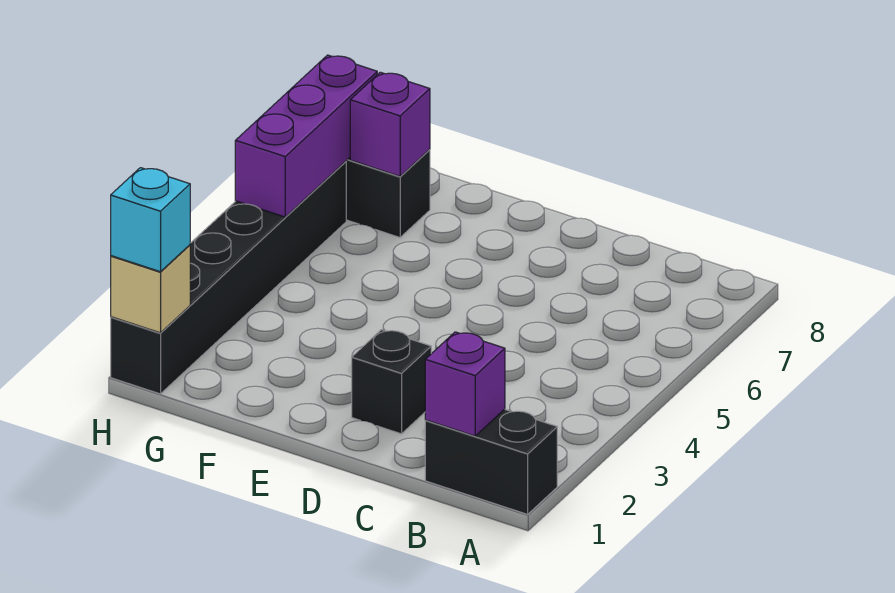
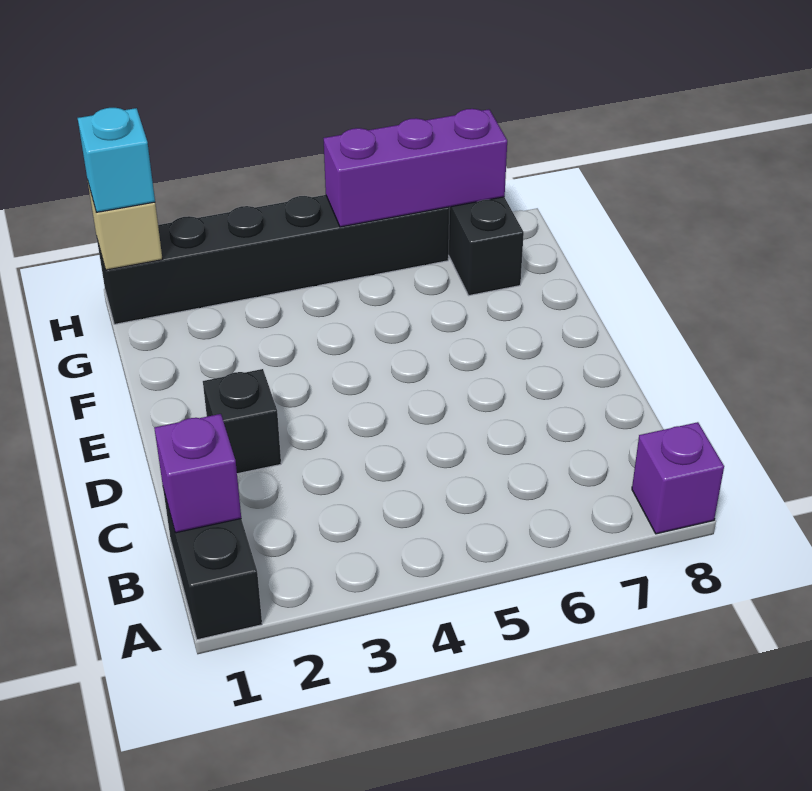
purple 1x1 brick [350,72,430,176] -> purple 1x1 brick moved to [632,422,724,534]

